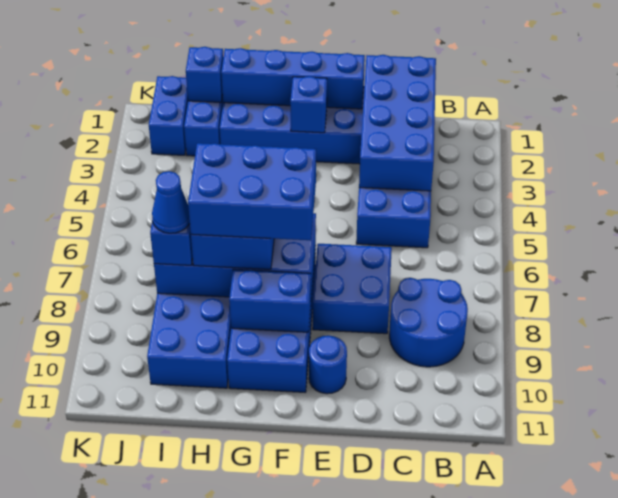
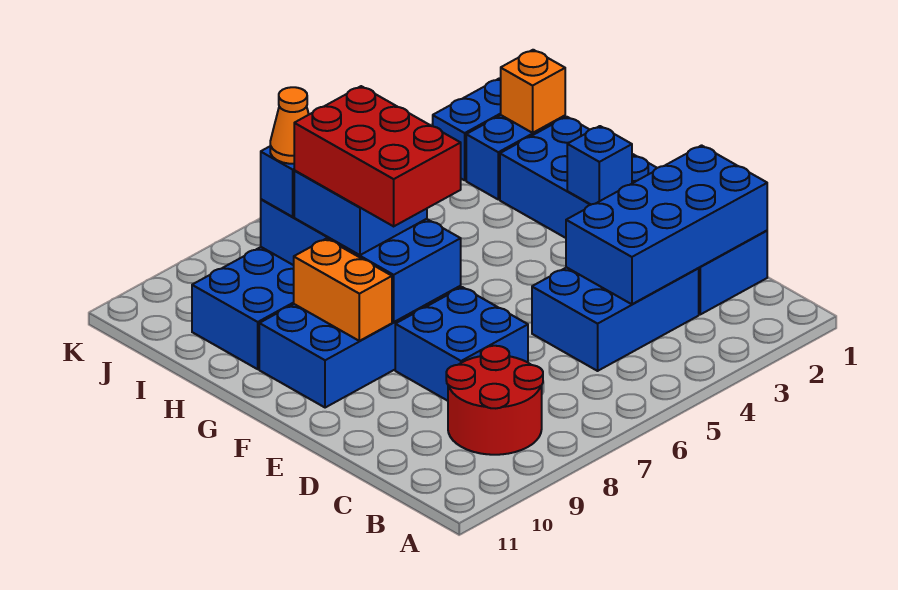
blue 2x2 round brick [389,278,468,367] -> red 2x2 round brick [446,346,543,455]
blue 1x4 brick [221,48,365,109] -> none
blue 1x1 round brick [309,335,347,394] -> none
blue 2x3 brick [188,143,316,240] -> red 2x3 brick [294,86,461,226]
blue 1x2 brick [229,269,311,332] -> orange 1x2 brick [294,239,392,341]
blue 1x1 brick [186,47,223,102] -> orange 1x1 brick [501,50,565,133]
blue 1x1 cone [152,171,190,233] -> orange 1x1 cone [270,87,309,164]

